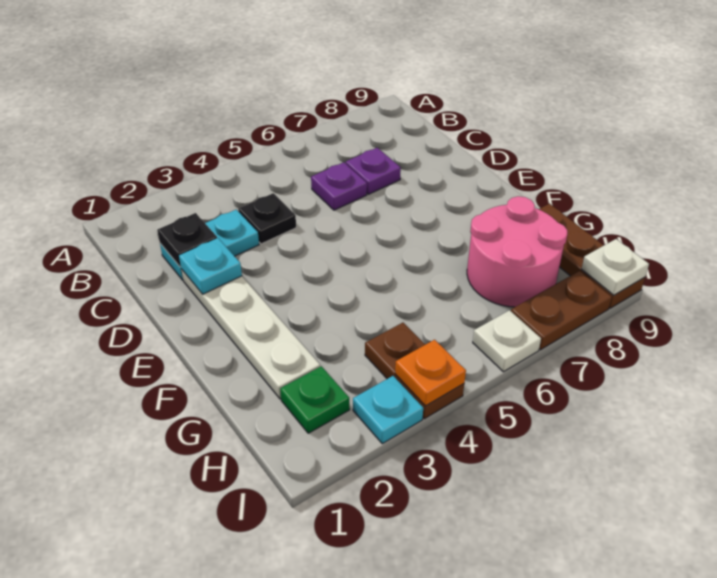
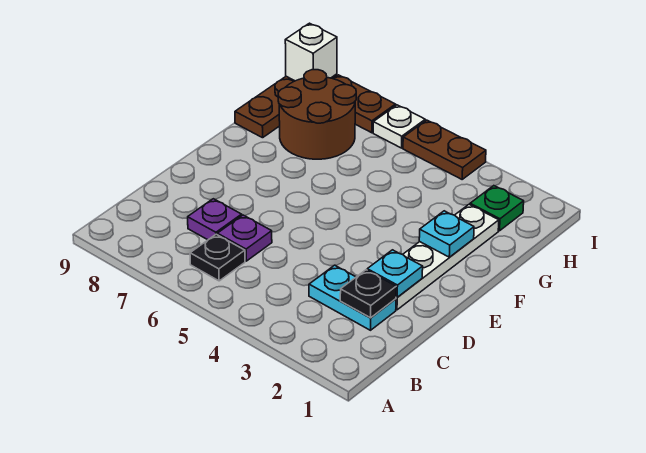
black 1x1 plate [238,193,296,244] -> black 1x1 plate moved to [190,234,245,281]
pink 2x2 round brick [467,196,567,307] -> brown 2x2 round brick [278,70,356,159]
brown 1x2 plate [365,323,464,419] -> brown 1x2 plate turned to [403,120,486,179]
cyan 1x1 plate [353,376,423,444] -> cyan 1x1 plate moved to [419,211,474,257]
orange 1x1 plate [395,340,466,406] -> none
white 1x1 plate [581,239,649,295] -> white 1x1 brick [285,23,337,81]

